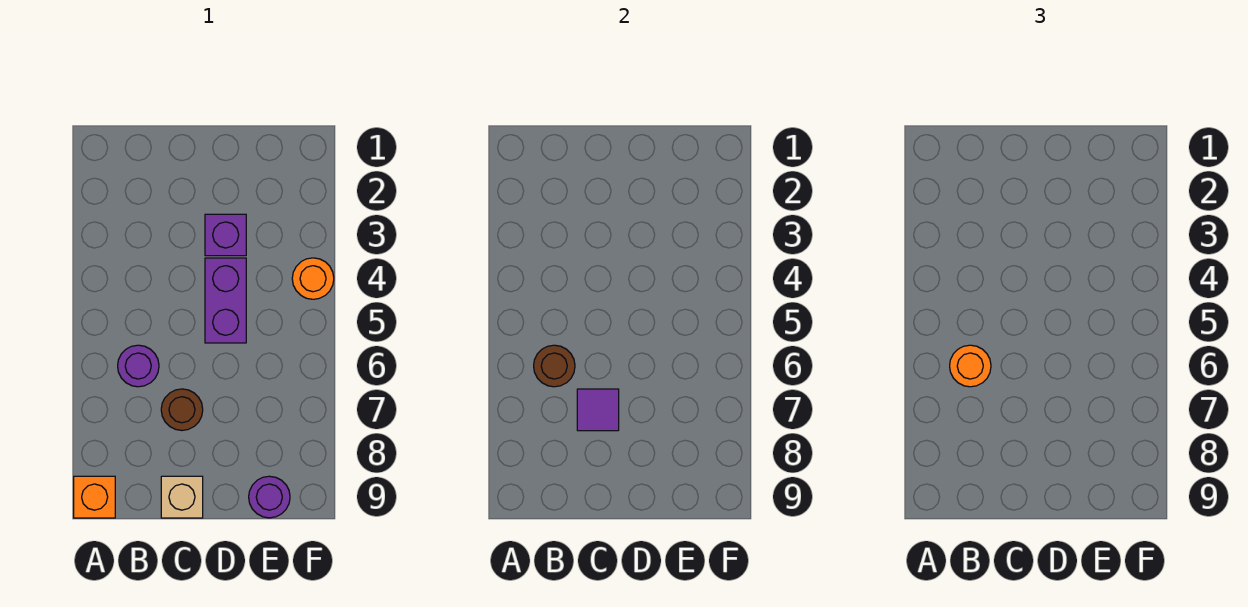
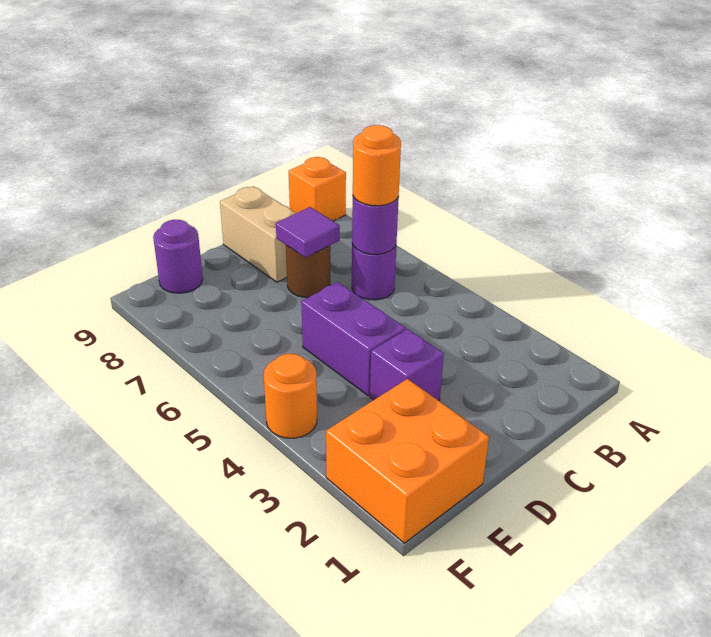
brown 1x1 round brick [534,345,575,387] -> purple 1x1 round brick [352,196,399,255]
tan 1x1 brick [161,476,203,518] -> tan 1x2 brick [220,186,296,282]
none -> orange 2x2 brick [326,379,489,543]

